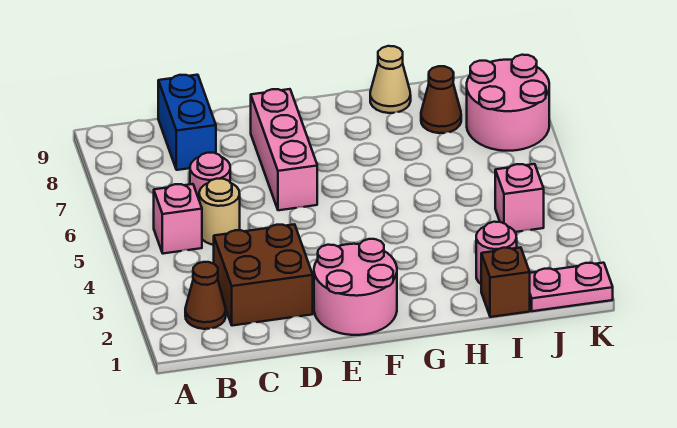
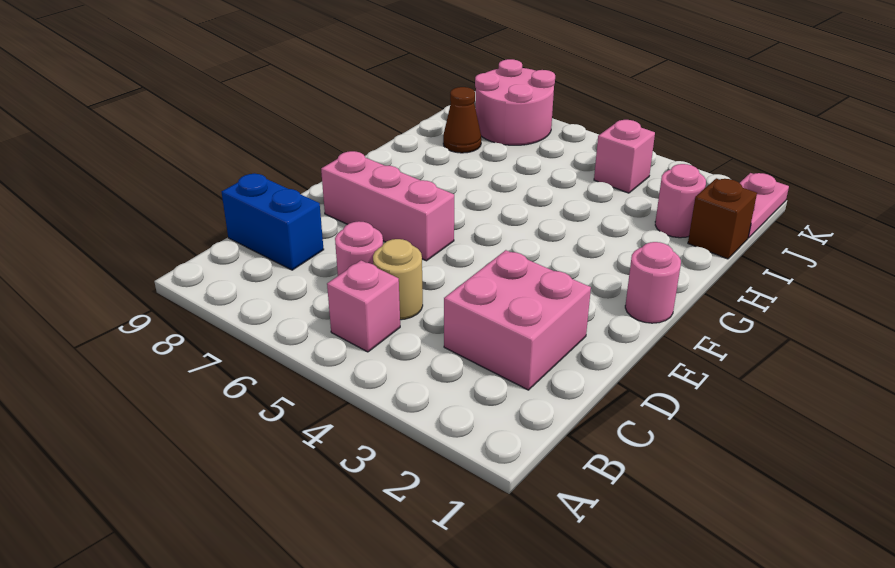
brown 1x1 cone [185,262,226,329] -> none
brown 2x2 brick [214,224,313,326] -> pink 2x2 brick [444,250,591,390]
pink 2x2 round brick [314,239,397,335] -> pink 1x1 round brick [625,242,681,323]
tan 1x1 cone [370,46,411,113] -> none

